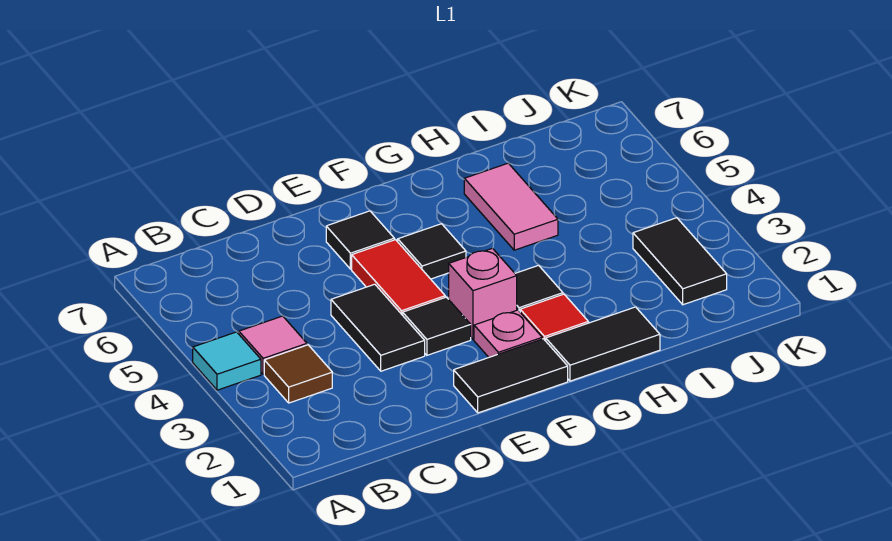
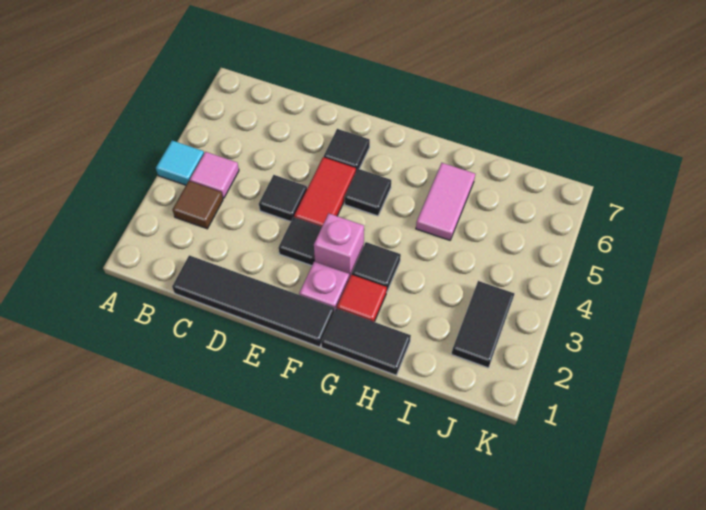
black 1x2 tile [331,284,425,371] -> black 1x1 tile [259,175,307,222]
black 1x2 tile [454,339,568,413] -> black 1x4 tile [172,255,334,347]

